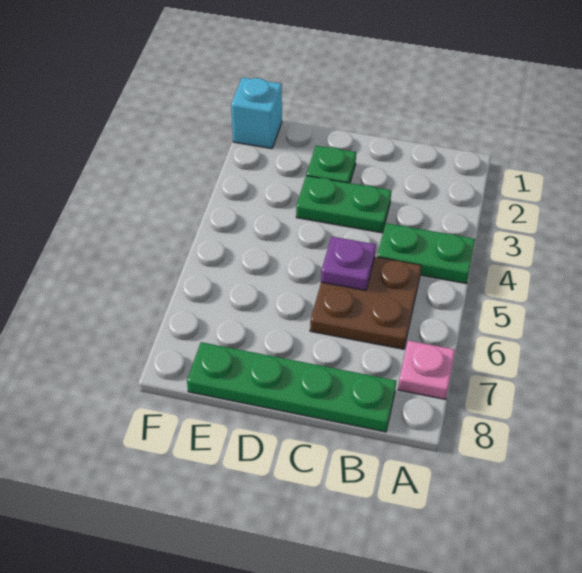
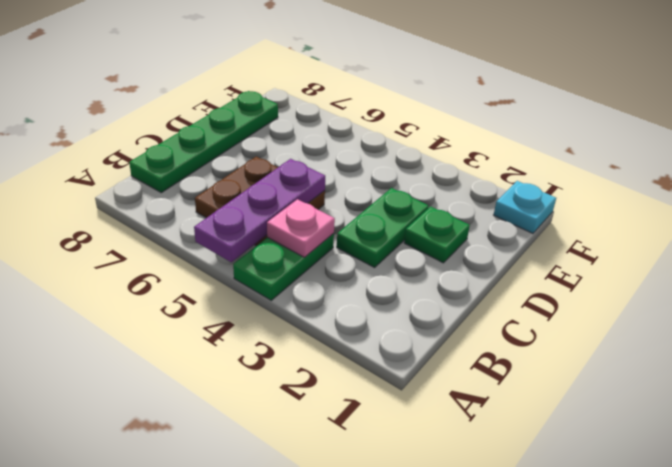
pink 1x1 plate [398,341,455,399] -> pink 1x1 plate moved to [267,199,335,257]
purple 1x1 plate [321,237,376,290] -> purple 1x3 plate [194,159,325,262]
cyan 1x1 brick [231,77,282,149] -> cyan 1x1 plate [494,181,556,233]

